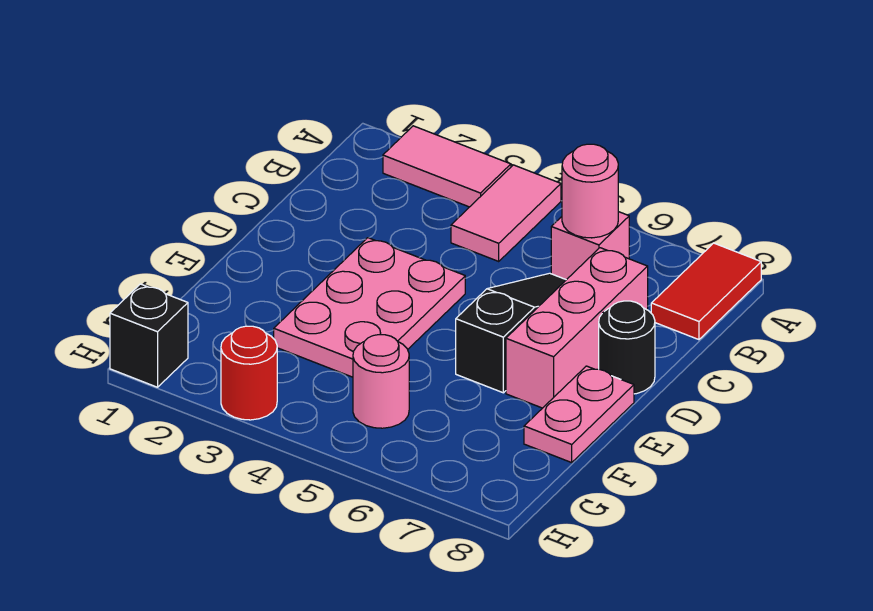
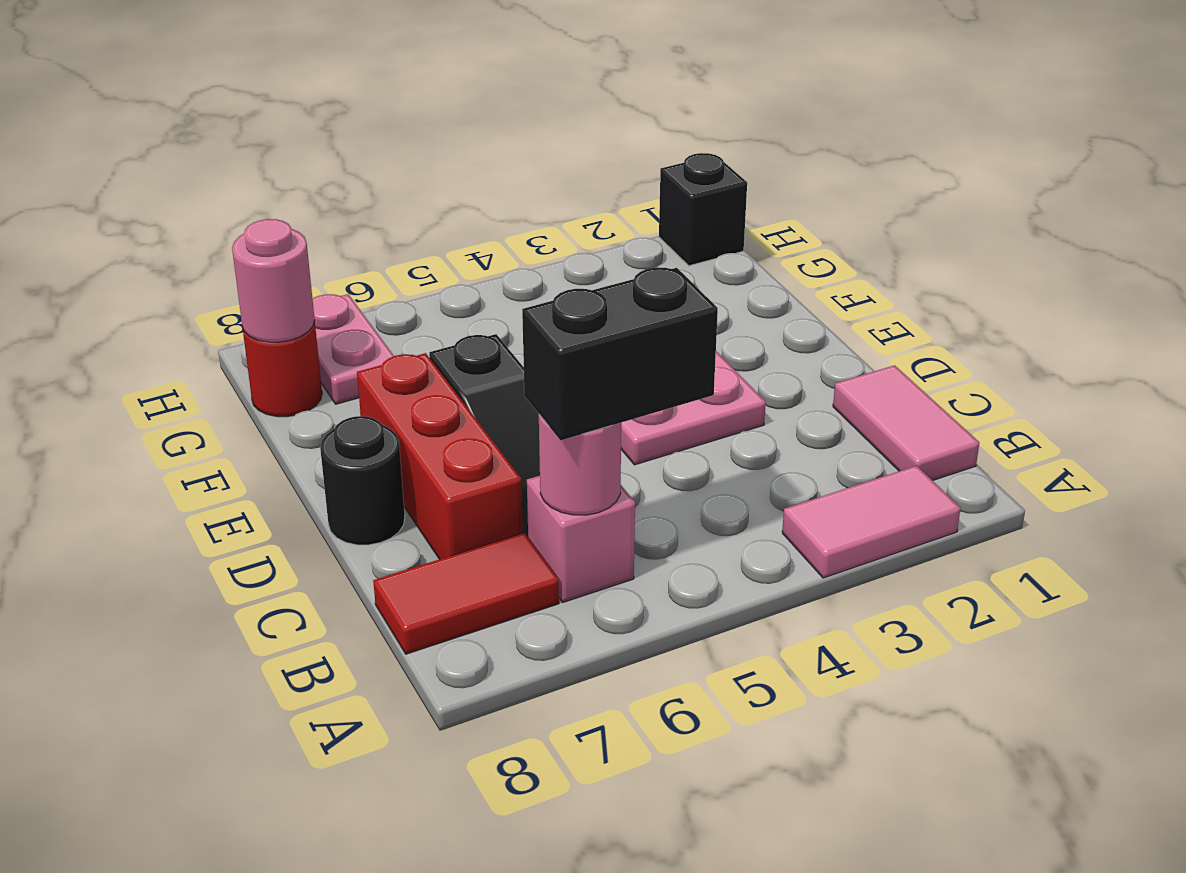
pink 1x2 tile [451,165,561,261] -> pink 1x2 tile moved to [833,365,980,481]
red 1x2 tile [651,243,761,340] -> red 1x2 tile turned to [373,533,559,654]
none -> black 1x2 brick [522,267,718,440]
pink 1x3 brick [506,248,648,408] -> red 1x3 brick [357,353,523,559]
pink 1x2 plate [524,366,634,463] -> pink 1x2 plate moved to [312,294,394,404]
pink 1x1 round brick [353,335,409,428] -> pink 1x1 round brick moved to [232,219,315,342]
red 1x1 round brick [221,326,277,420] -> red 1x1 round brick moved to [242,320,322,417]

